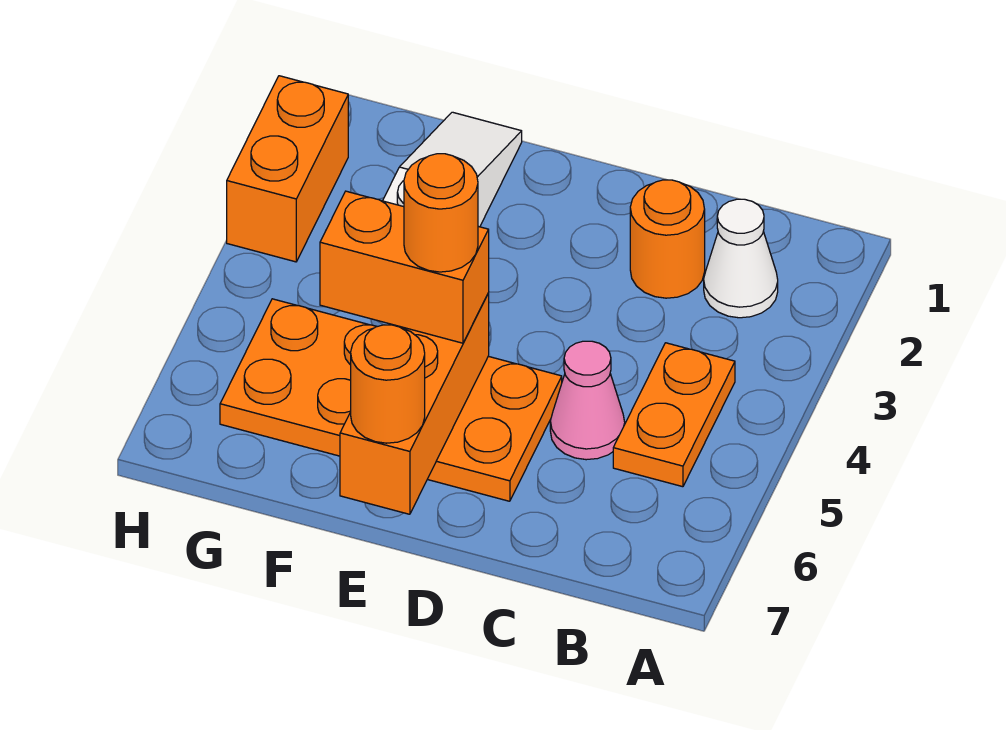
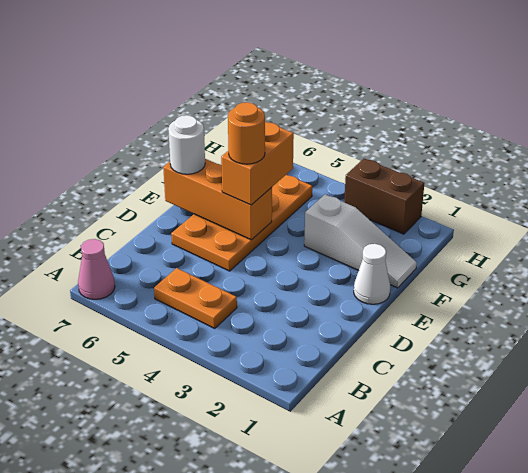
white 1x1 cone [704,199,778,318] -> white 1x1 cone moved to [354,244,390,304]
orange 1x1 round brick [630,180,705,298] -> none
pink 1x1 cone [550,341,625,460] -> pink 1x1 cone moved to [78,239,115,299]
orange 1x1 round brick [351,325,425,443] -> white 1x1 round brick [168,115,205,174]
orange 1x2 brick [227,76,348,262] -> brown 1x2 brick [344,159,424,234]

